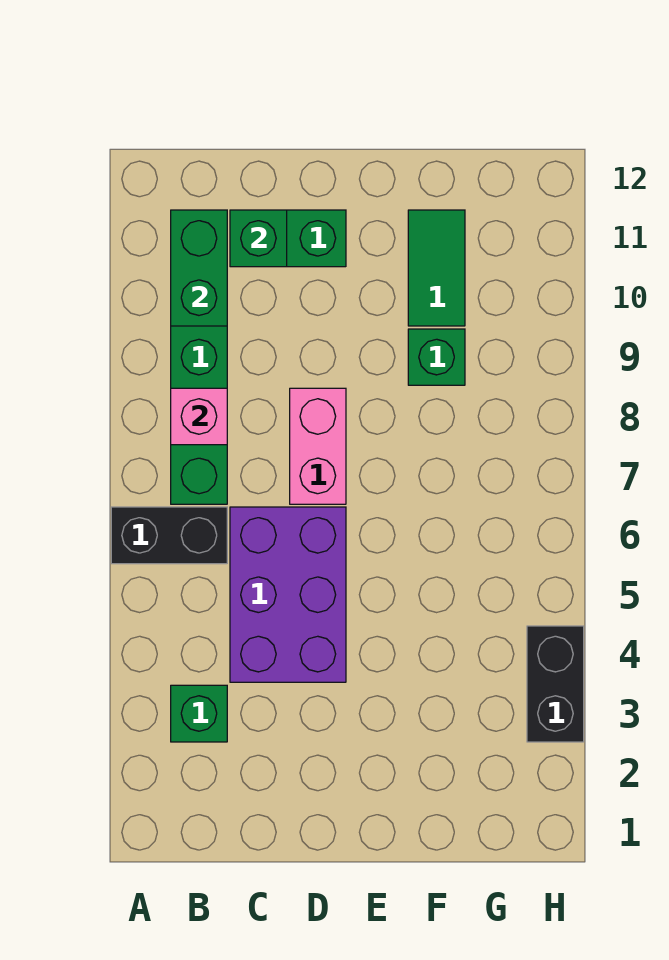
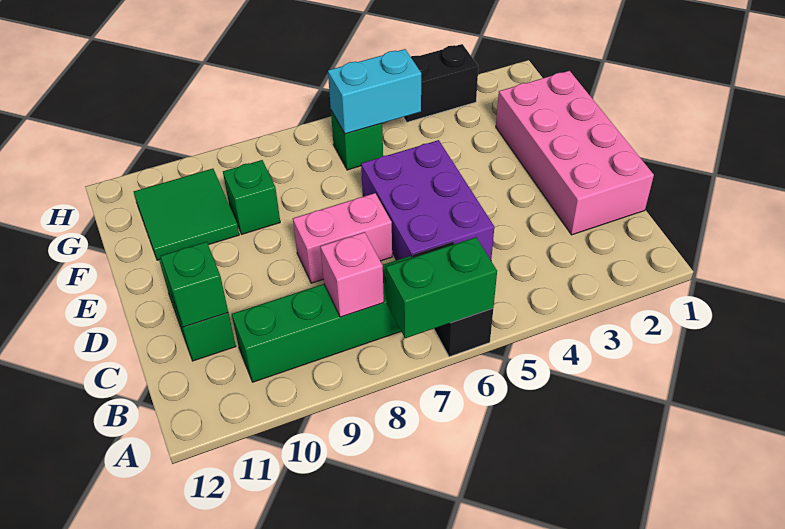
green 1x1 brick [171,685,227,742] -> green 1x1 brick moved to [331,111,383,170]
green 1x2 brick [171,210,227,326] -> green 1x2 brick moved to [386,237,497,338]
none -> pink 2x4 brick [496,71,654,235]
purple 2x3 brick [230,507,346,682] -> purple 2x3 brick turned to [361,140,494,260]
green 1x2 tile [408,210,465,326] -> green 2x2 tile [134,169,239,260]
none -> cyan 1x2 brick [328,49,421,134]

